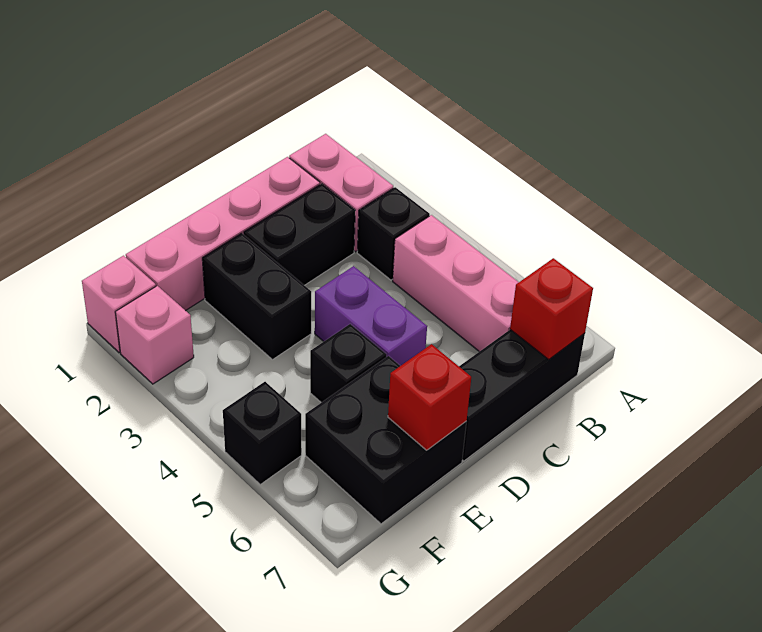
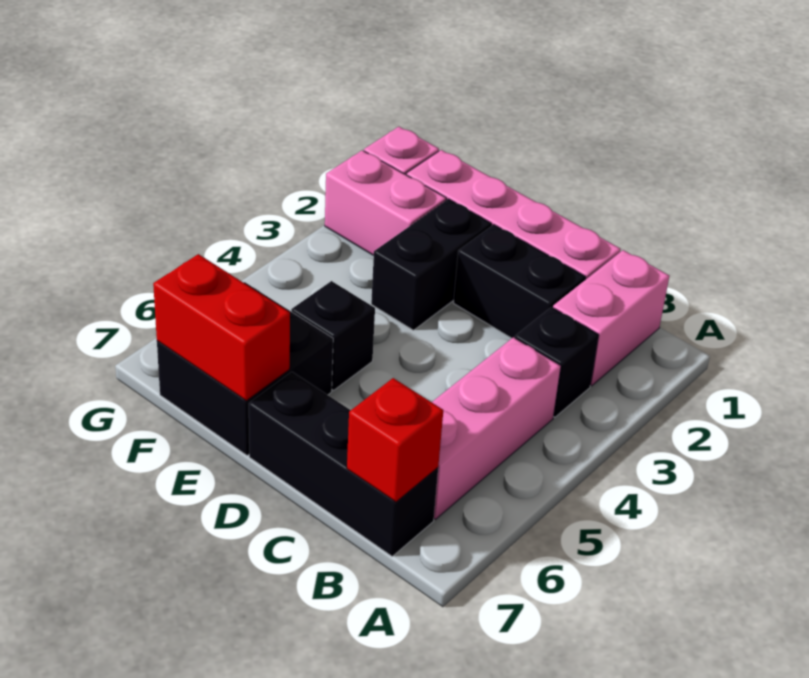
purple 1x2 brick [315,266,427,366] -> none
red 1x1 brick [388,344,471,450] -> red 1x2 brick [153,254,290,401]
pink 1x1 brick [115,286,194,384] -> pink 1x2 brick [325,150,446,255]
black 1x1 brick [223,382,302,484] -> none

